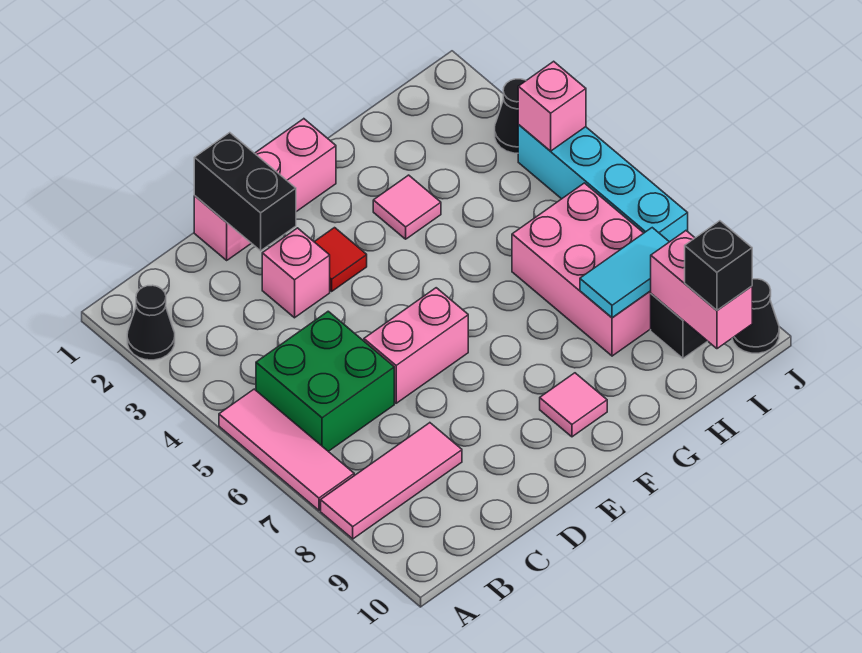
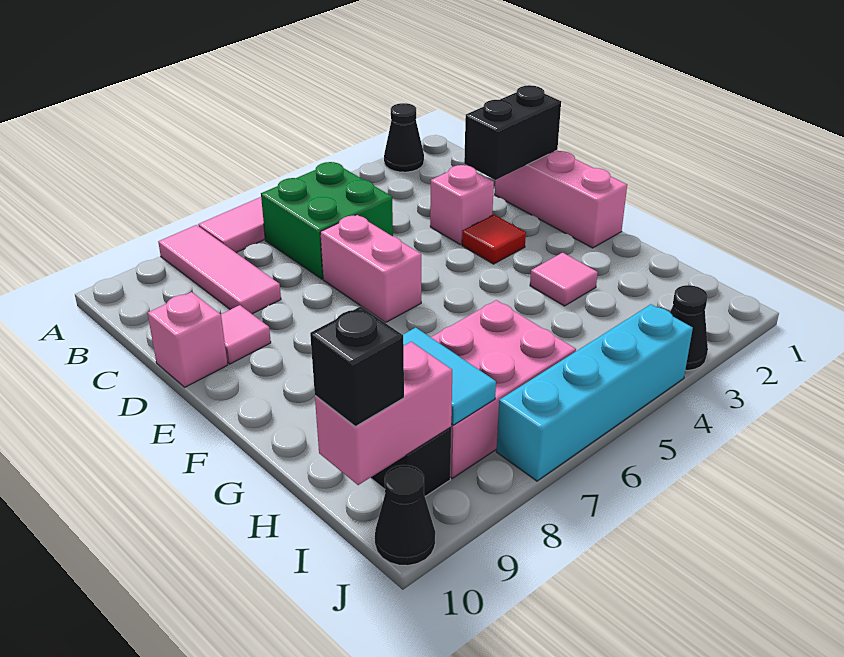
pink 1x1 tile [540,373,607,437] -> pink 1x1 tile moved to [221,305,271,364]
pink 1x1 brick [518,61,586,151] -> pink 1x1 brick moved to [148,292,228,387]

